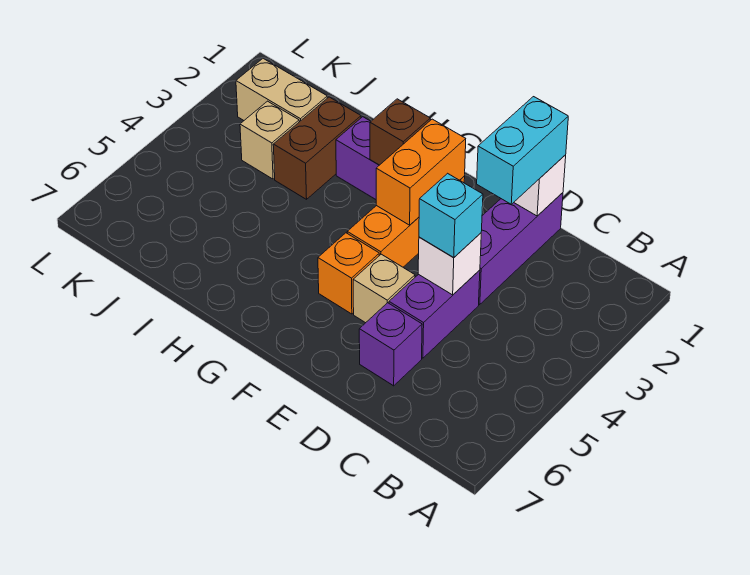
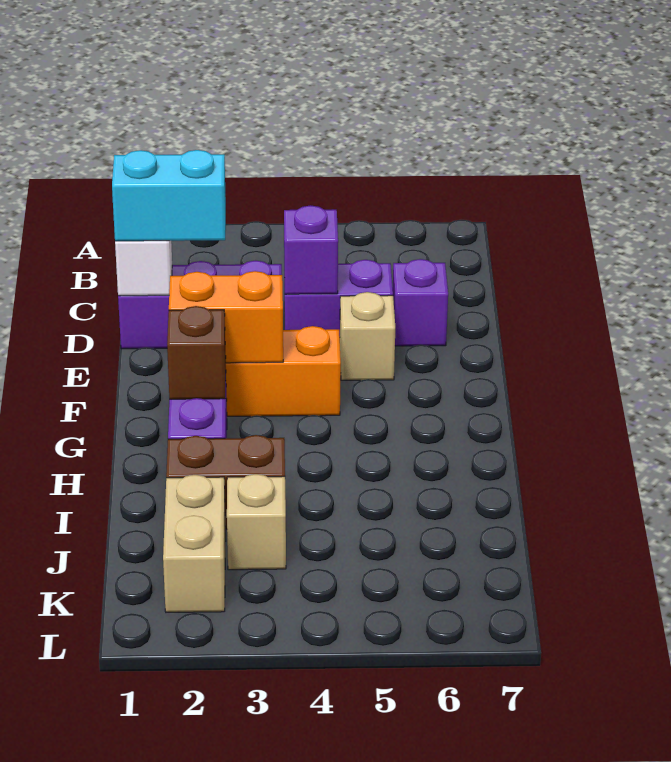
white 1x1 brick [418,233,481,295] -> purple 1x1 brick [284,205,338,294]
cyan 1x1 brick [419,173,483,258] -> none
orange 1x1 brick [318,233,379,314] -> none

